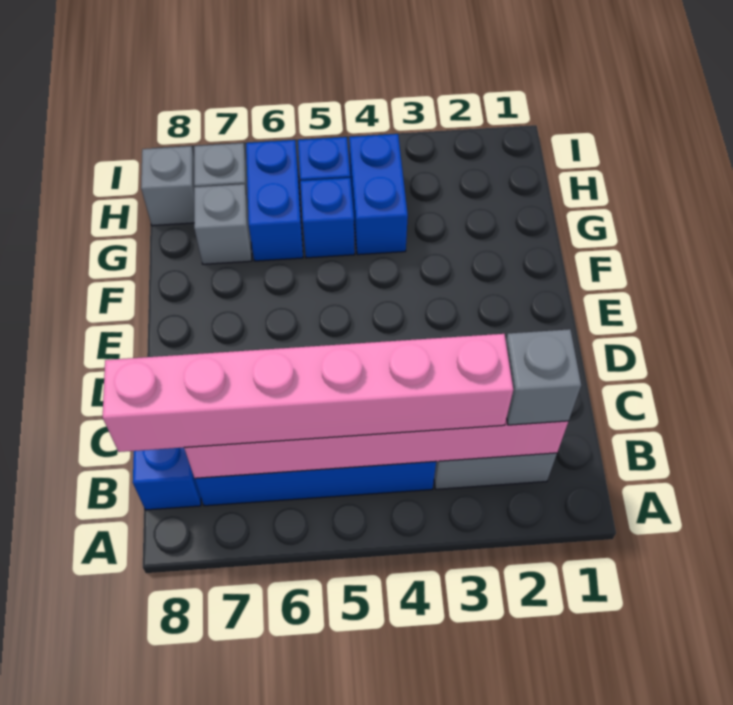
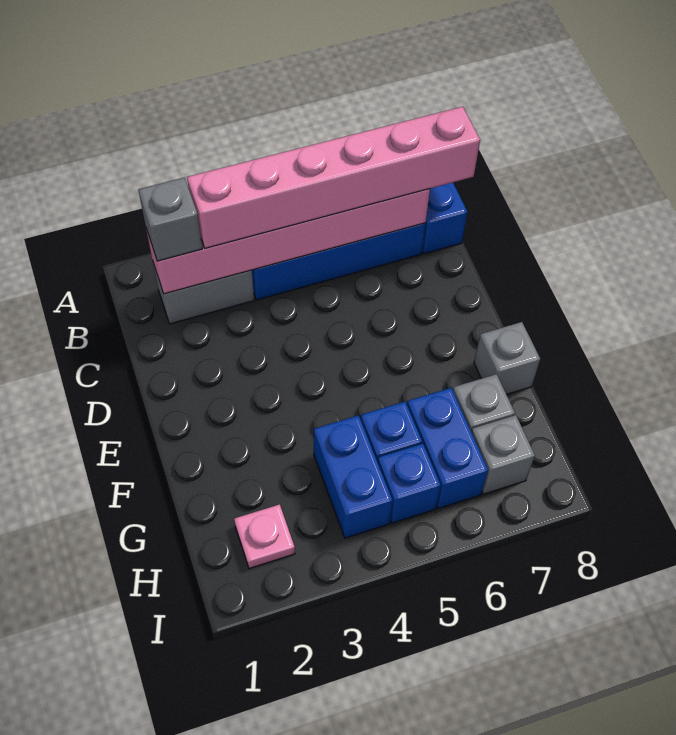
none -> pink 1x1 plate [234,504,295,568]
grey 1x1 brick [141,146,195,226] -> grey 1x1 brick moved to [474,322,540,395]

